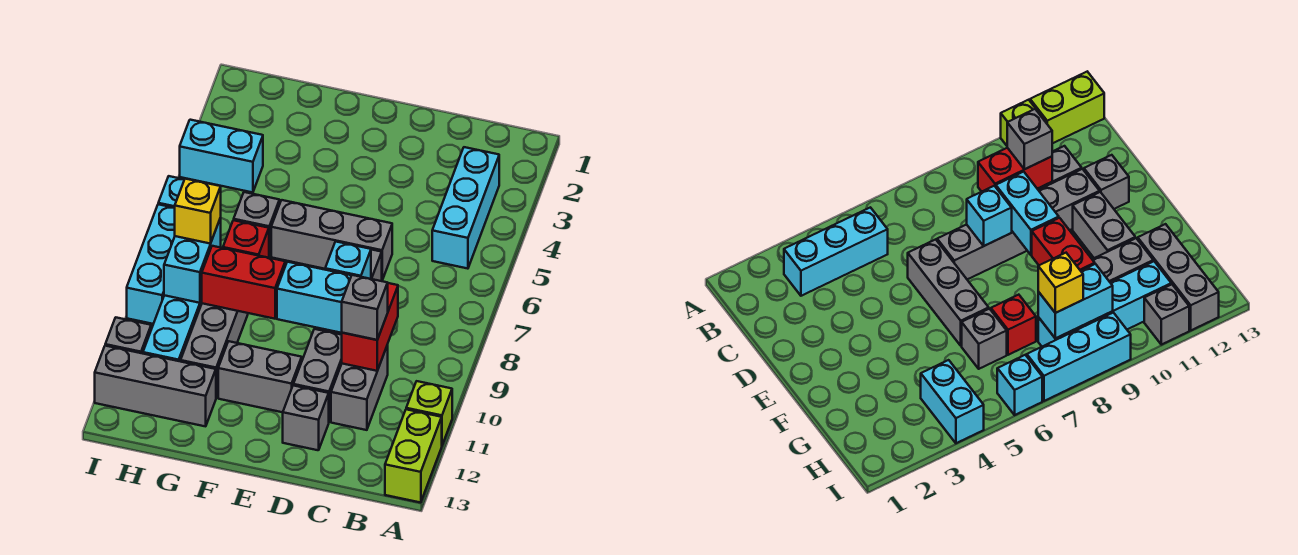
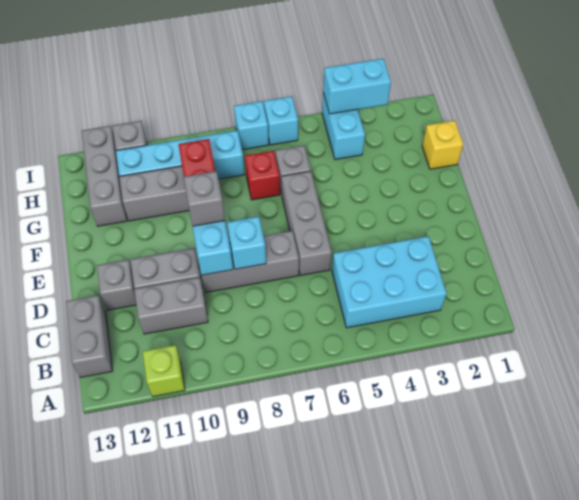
lime 1x2 brick [385,409,442,503] -> none
cyan 1x3 brick [432,147,499,269] -> cyan 2x3 brick [332,236,447,328]
red 1x2 brick [342,283,398,371] -> none
grey 1x1 brick [342,275,388,340] -> grey 1x1 brick moved to [184,171,225,226]
grey 1x2 brick [218,341,302,412] -> grey 1x2 brick moved to [66,295,113,378]
cyan 1x2 brick [164,218,221,303] -> cyan 1x2 brick moved to [323,59,391,114]
yellow 1x1 brick [175,179,221,244] -> yellow 1x1 brick moved to [422,121,463,169]
cyan 1x3 brick [127,204,175,324] -> cyan 1x1 brick [234,101,269,150]

